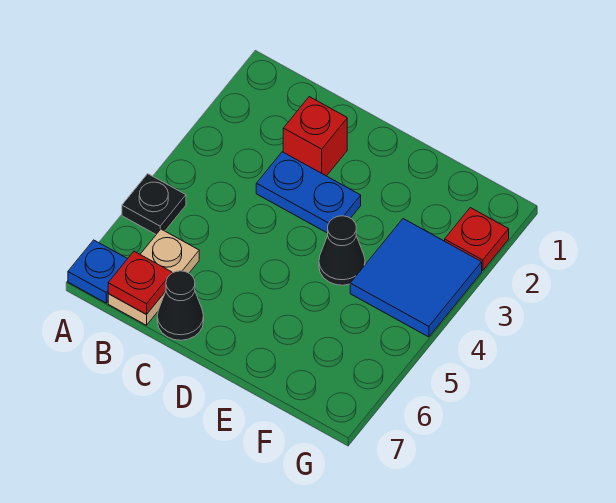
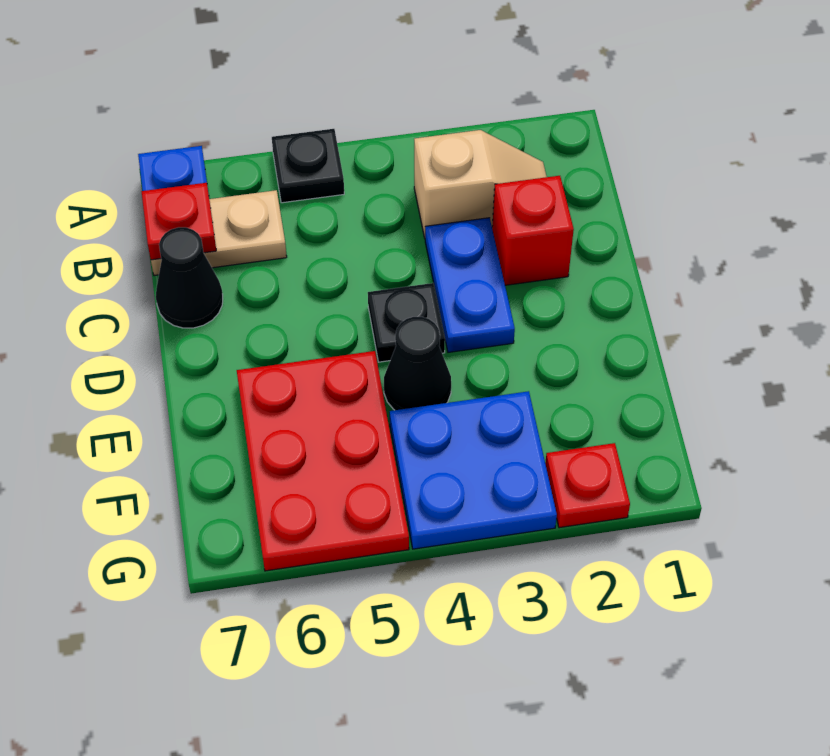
none -> tan 1x2 slope [414,130,547,238]
none -> black 1x1 plate [368,283,445,362]
none -> red 2x3 plate [237,351,409,571]
blue 2x2 tile [350,219,482,337] -> blue 2x2 plate [390,391,557,549]

